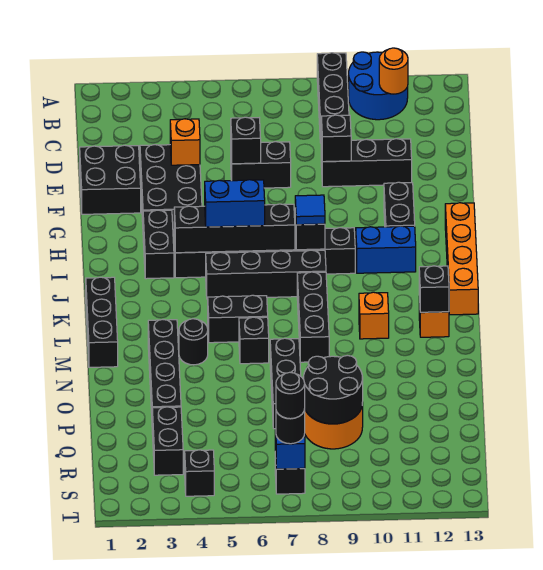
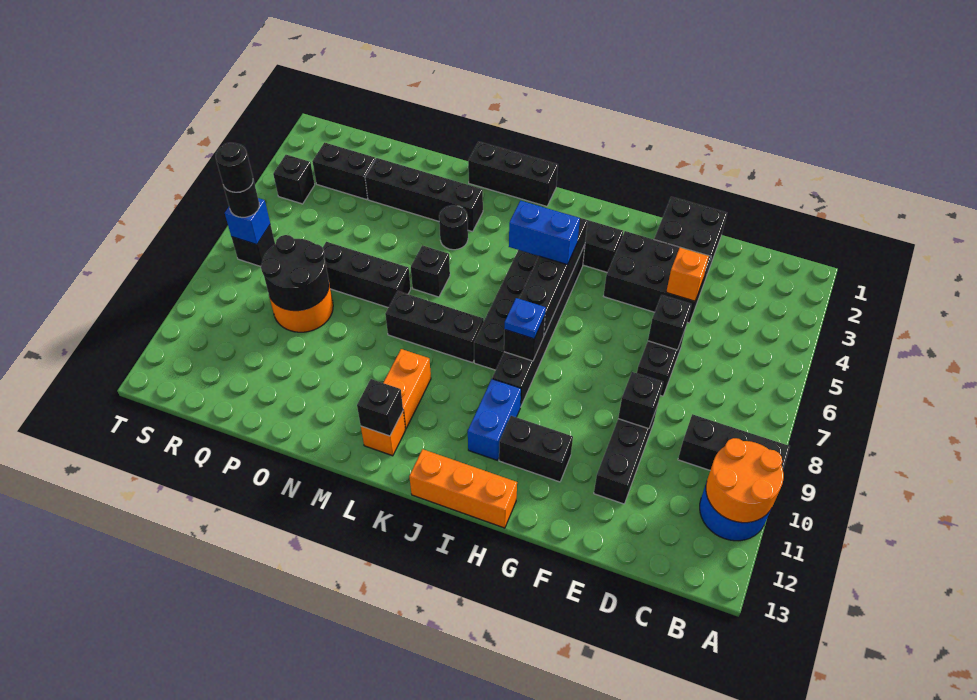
orange 1x1 round brick [379,48,408,94] -> orange 2x2 round brick [706,438,784,523]
orange 1x4 brick [445,203,478,315] -> orange 1x3 brick [409,449,517,528]
blue 1x2 brick [205,180,265,227] -> blue 1x2 brick turned to [509,201,580,265]
blue 1x1 tile [295,195,325,225] -> blue 1x1 plate [504,298,546,339]
black 1x2 brick [208,295,268,343] -> none
orange 1x1 brick [359,292,389,339] -> orange 1x2 brick [383,349,431,429]

